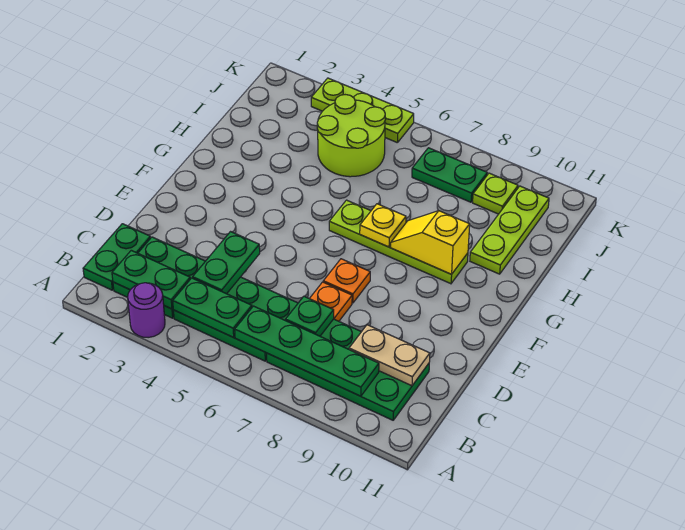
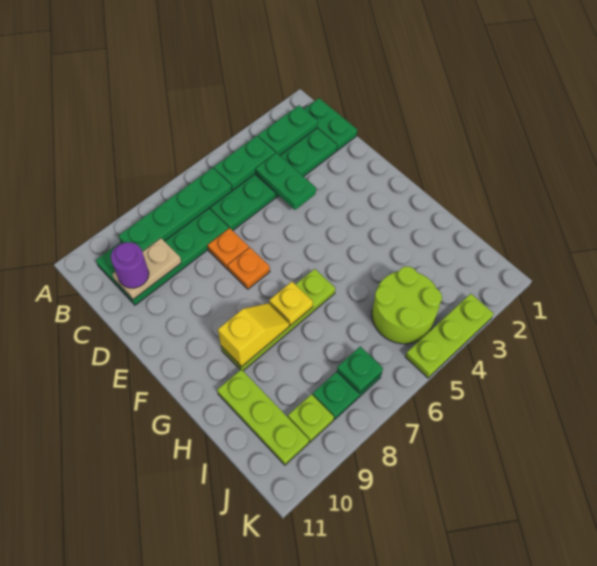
purple 1x1 round brick [128,283,165,338] -> purple 1x1 round brick moved to [111,242,149,288]
green 1x1 plate [286,296,334,336] -> green 1x1 plate moved to [337,346,383,393]

